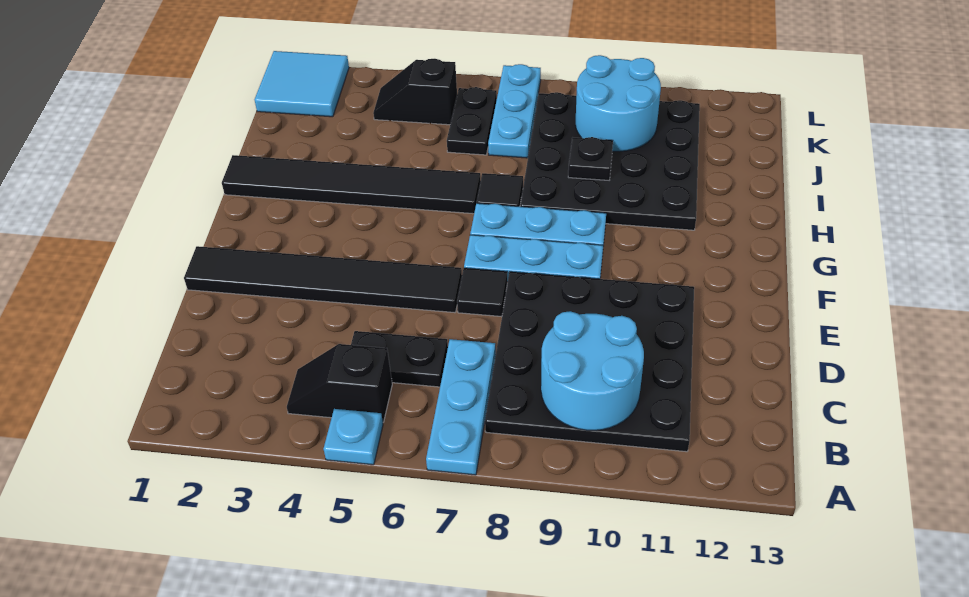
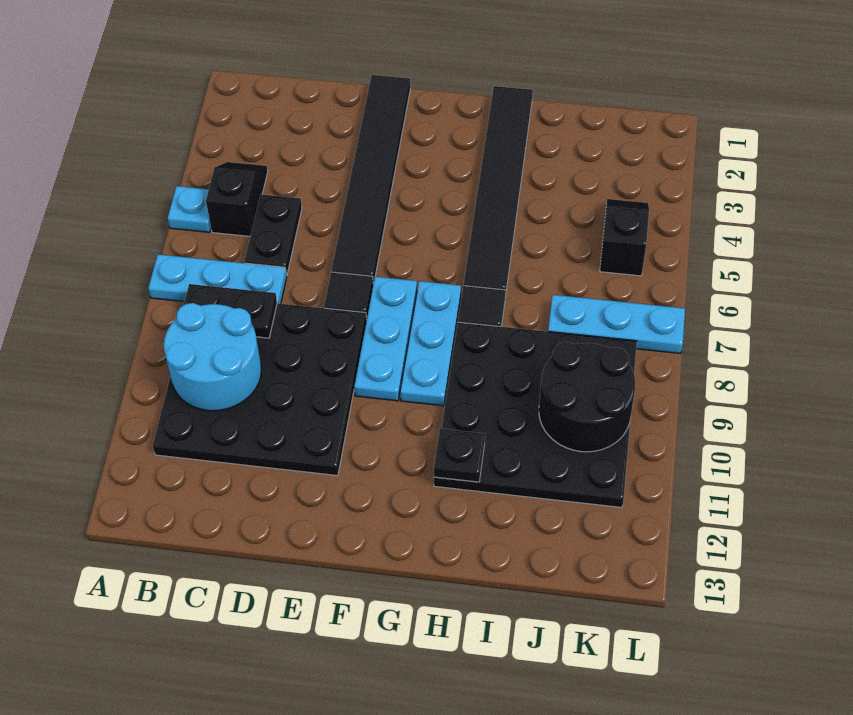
black 1x1 plate [568,137,613,180] -> black 1x1 plate moved to [434,429,485,482]
black 1x2 plate [447,87,497,155] -> black 1x2 plate moved to [184,284,277,338]
cyan 2x2 round brick [576,55,661,151] -> black 2x2 round brick [539,342,635,452]
cyan 2x2 tile [255,51,349,117] -> none

